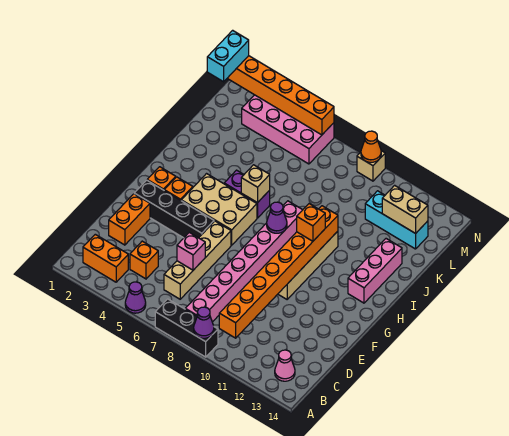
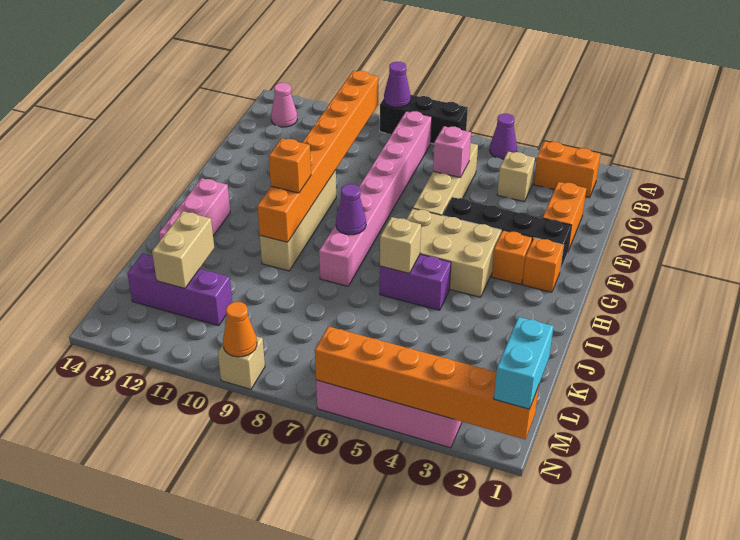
orange 1x1 brick [130,241,158,279] -> tan 1x1 brick [497,152,535,202]
cyan 1x3 brick [365,191,428,249] -> purple 1x3 brick [127,254,232,326]
tan 1x2 brick [382,185,428,234] -> tan 1x2 brick turned to [152,211,214,288]

